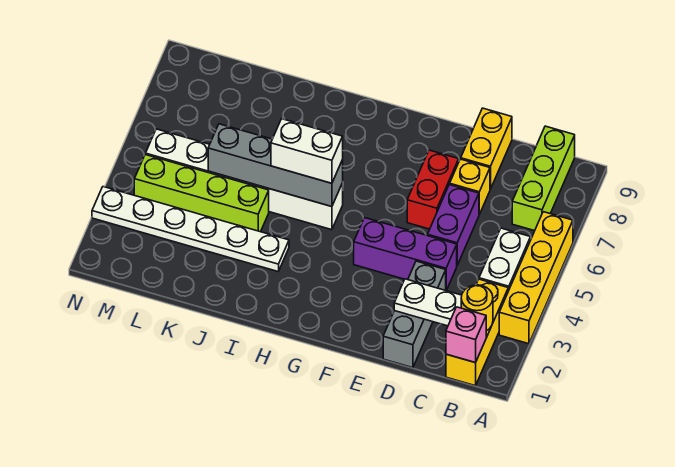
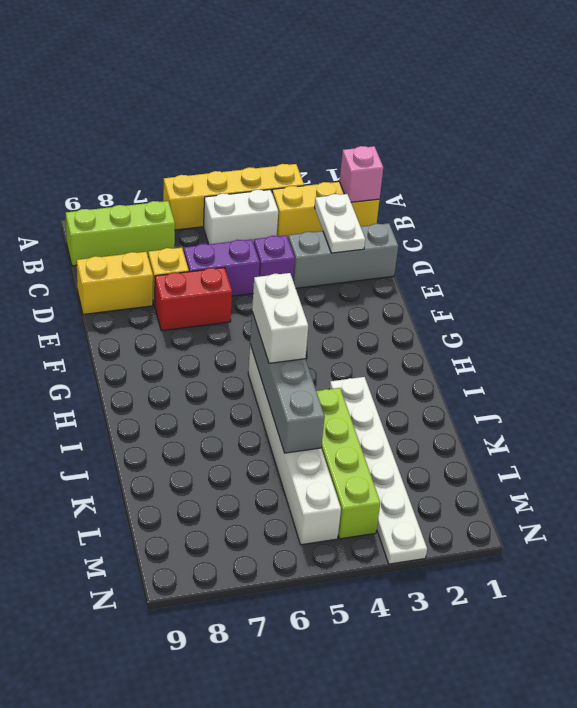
yellow 1x1 round brick [461,285,493,331] -> none
purple 1x3 brick [354,218,457,290] -> purple 1x1 brick [254,235,295,279]

